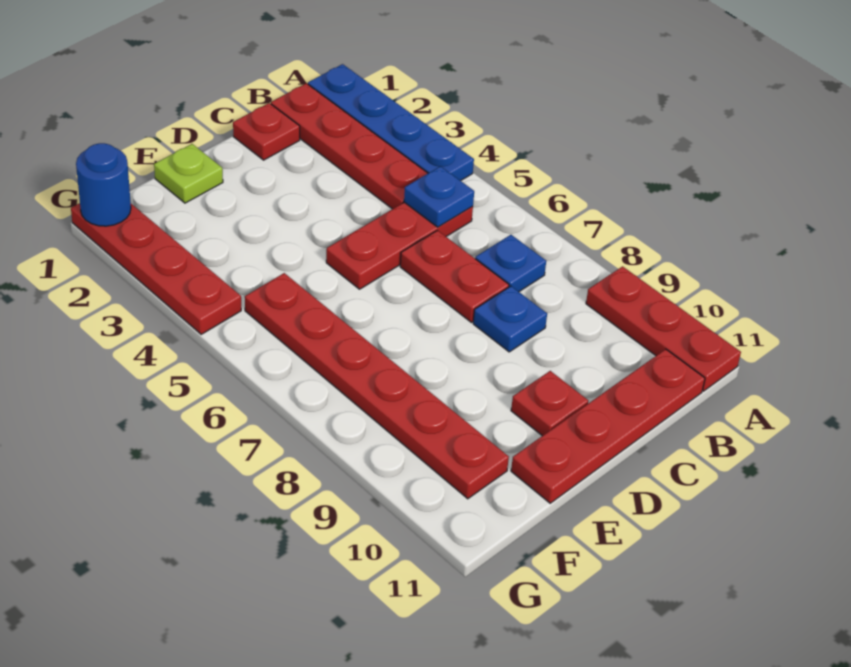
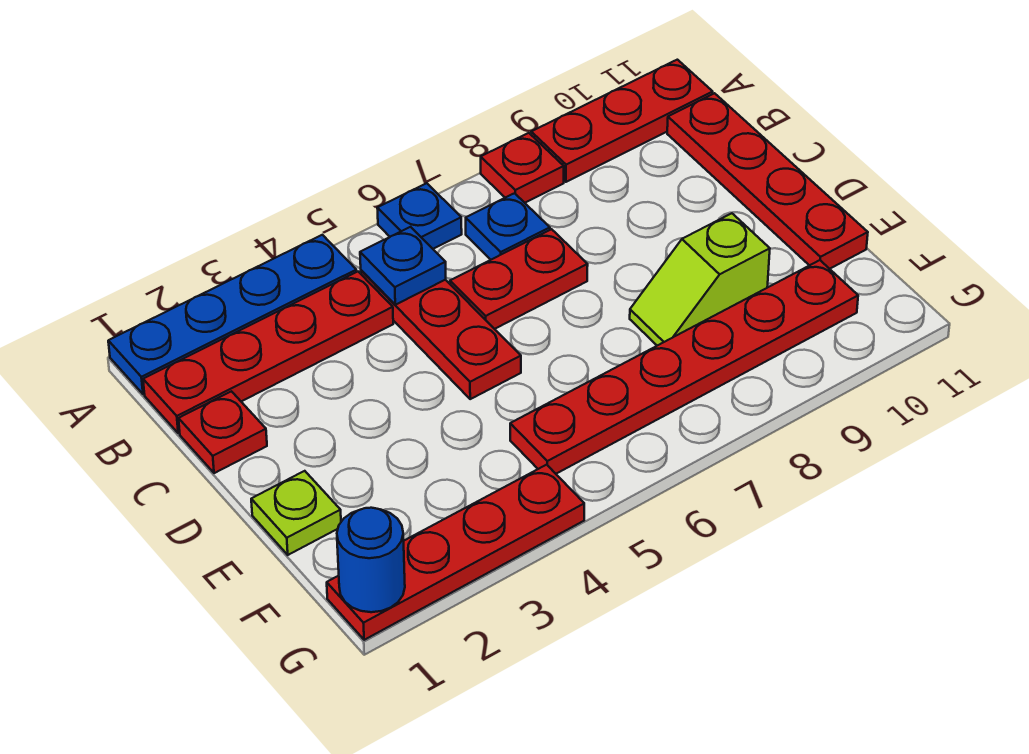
blue 1x1 plate [473,286,547,352] -> blue 1x1 plate moved to [377,183,462,249]
red 1x1 plate [511,371,588,436] -> red 1x1 plate moved to [481,133,564,203]
none -> lime 1x2 slope [630,213,770,346]

